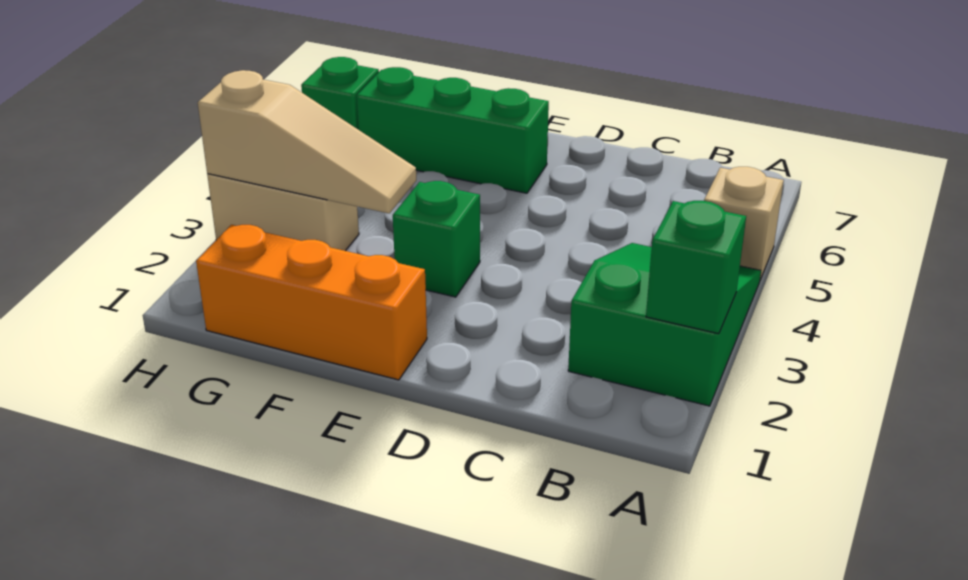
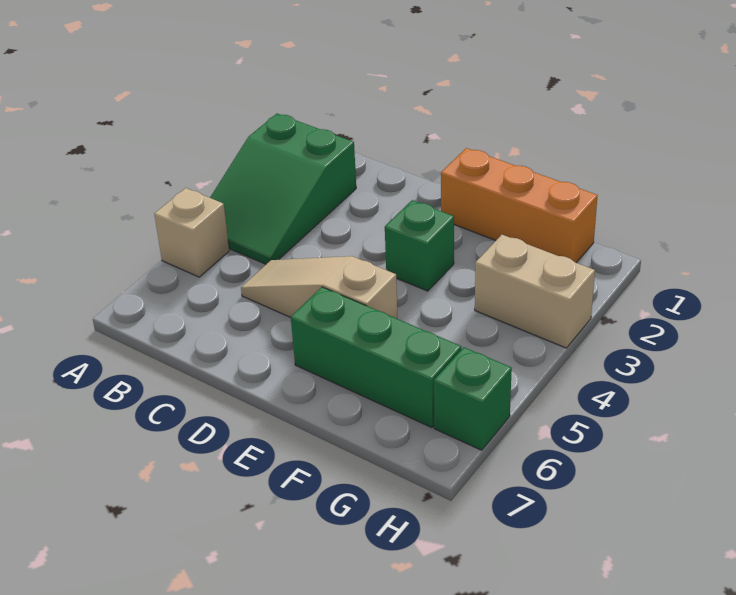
green 1x1 brick [646,201,746,334] -> none
tan 1x3 slope [198,70,416,213] -> tan 1x3 slope moved to [241,256,398,319]

